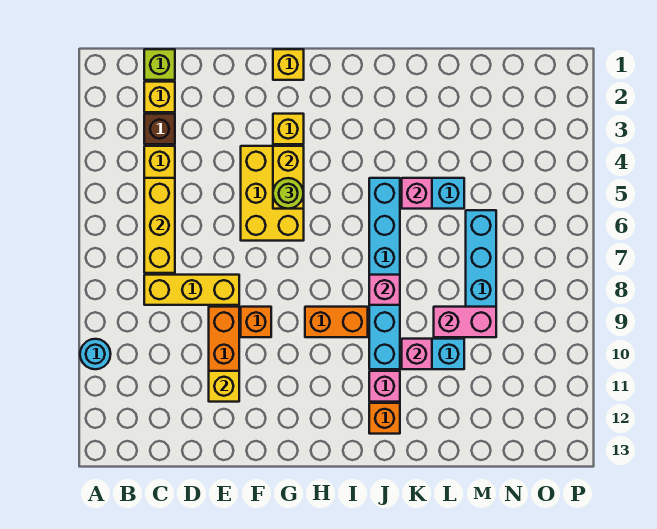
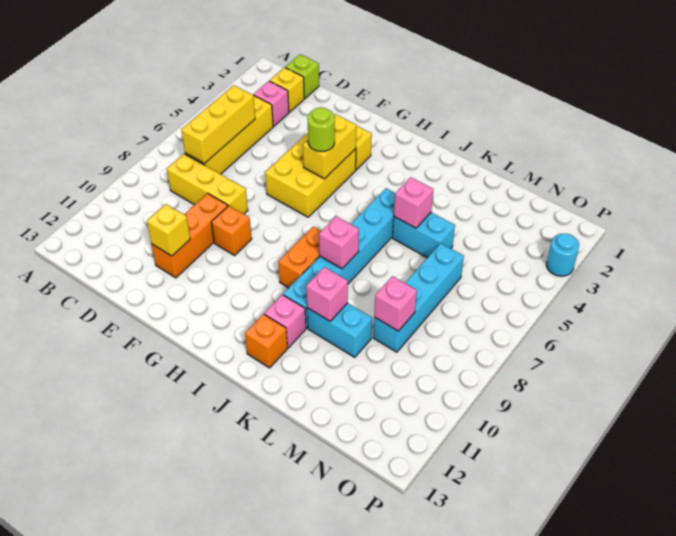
cyan 1x1 round brick [80,339,111,369] -> cyan 1x1 round brick moved to [547,234,579,276]
brown 1x1 brick [144,114,175,144] -> pink 1x1 brick [254,81,289,126]
yellow 1x1 brick [273,49,304,80] -> none
orange 1x2 brick [305,307,368,337] -> orange 1x2 brick turned to [278,226,321,288]
pink 1x2 brick [434,307,496,337] -> pink 1x1 brick [374,276,417,331]

